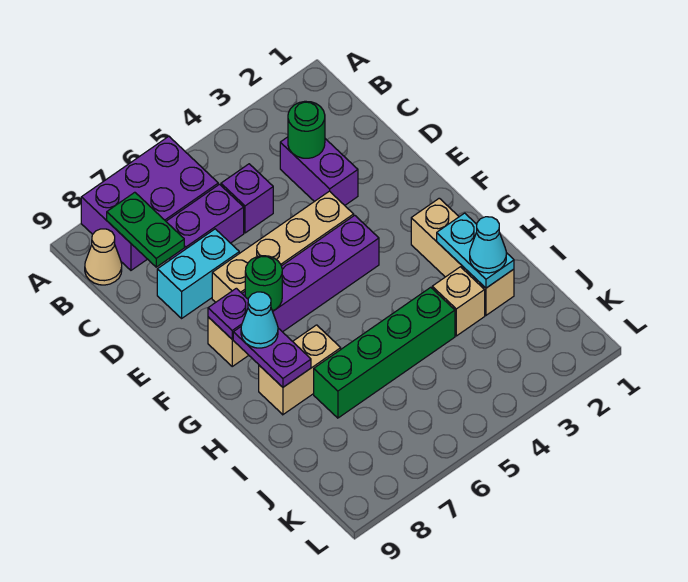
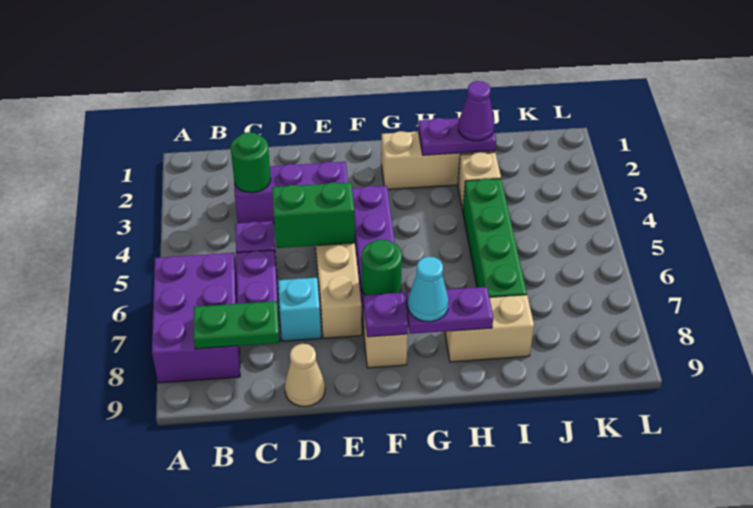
tan 1x1 cone [85,229,122,285] -> tan 1x1 cone moved to [285,344,325,407]
purple 1x2 brick [280,137,358,205] -> purple 1x3 brick [234,162,348,223]
none -> green 1x2 brick [272,182,355,248]
cyan 1x2 brick [157,229,239,318] -> cyan 1x1 brick [278,278,321,341]
cyan 1x2 plate [437,213,514,288] -> purple 1x2 plate [418,118,496,155]
tan 1x2 brick [259,325,341,415] -> tan 1x2 brick turned to [445,295,534,362]
cyan 1x1 cone [470,217,506,273] -> purple 1x1 cone [458,81,494,141]

